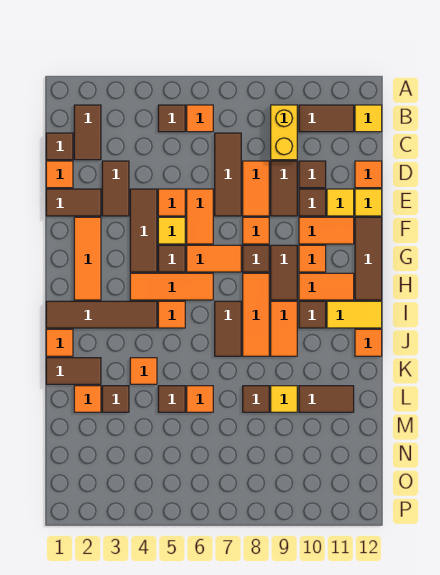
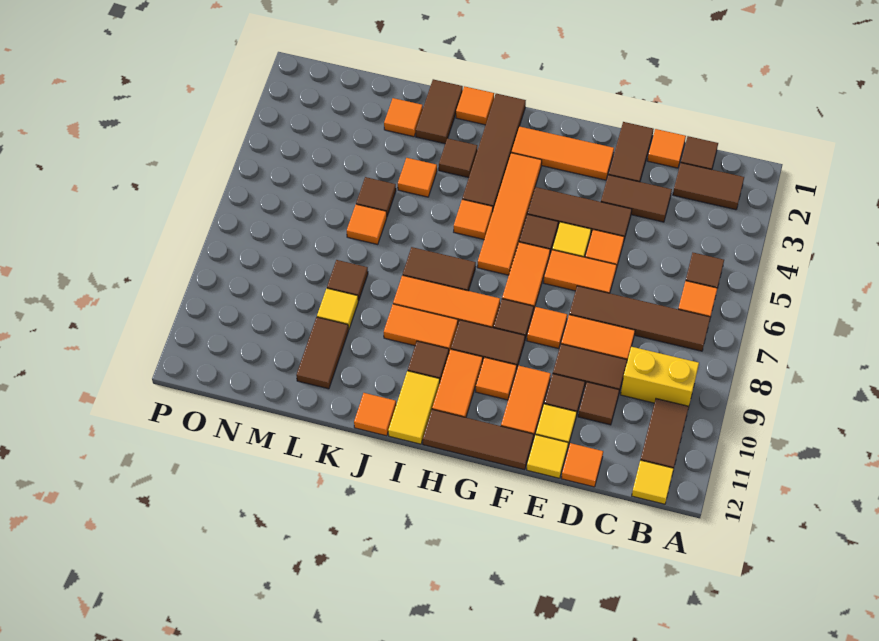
brown 1x3 tile [215,133,241,216] -> brown 1x4 tile [569,286,710,351]
orange 1x3 tile [130,273,213,300] -> orange 1x4 tile [477,153,542,275]
brown 1x1 tile [102,386,129,412] -> brown 1x1 tile moved to [439,138,477,178]

